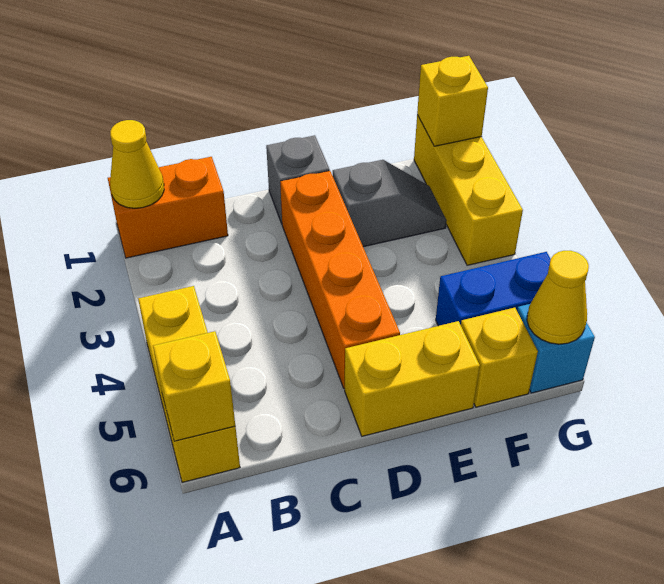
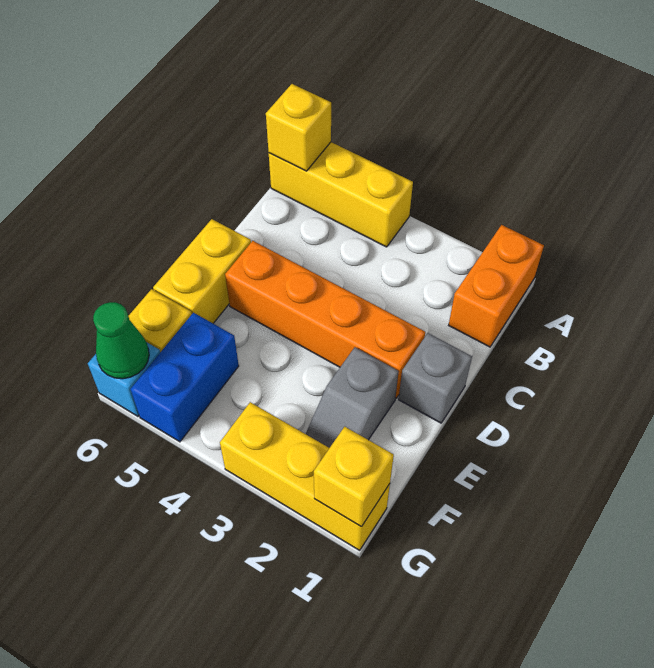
yellow 1x1 cone [110,120,164,208] -> none
yellow 1x1 cone [527,251,589,344] -> green 1x1 cone [93,302,149,379]

